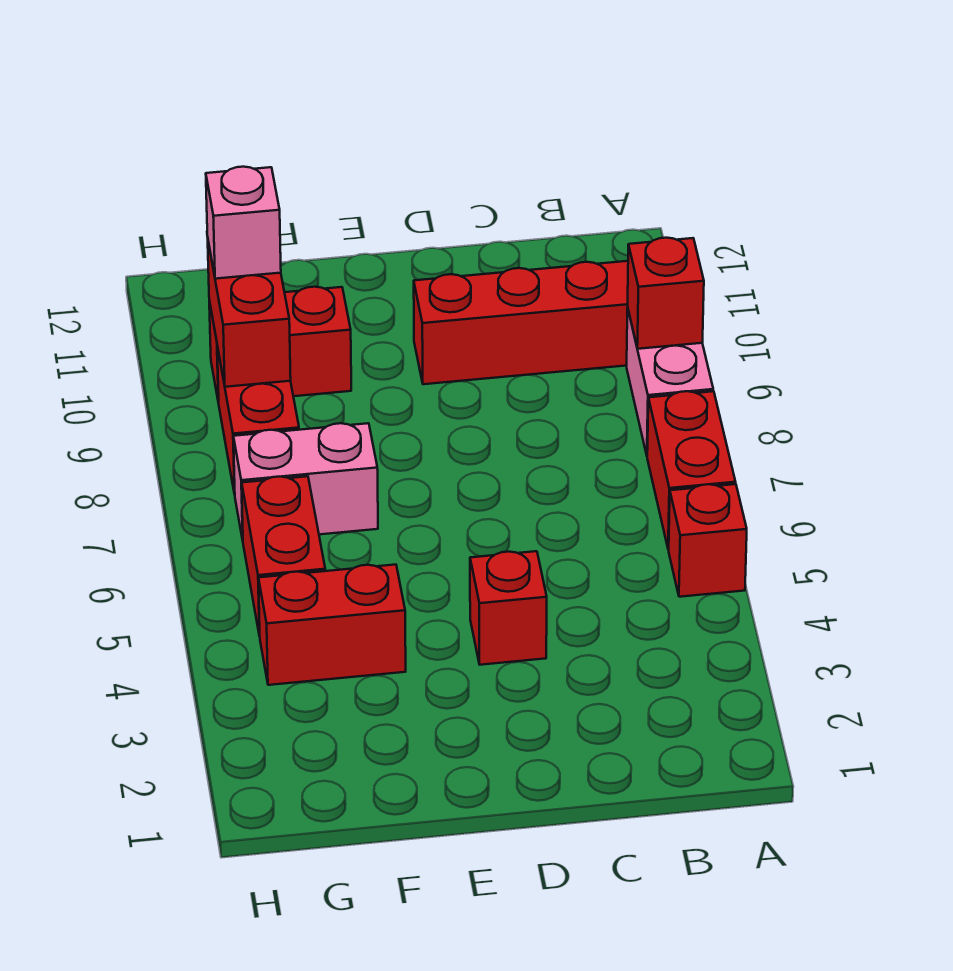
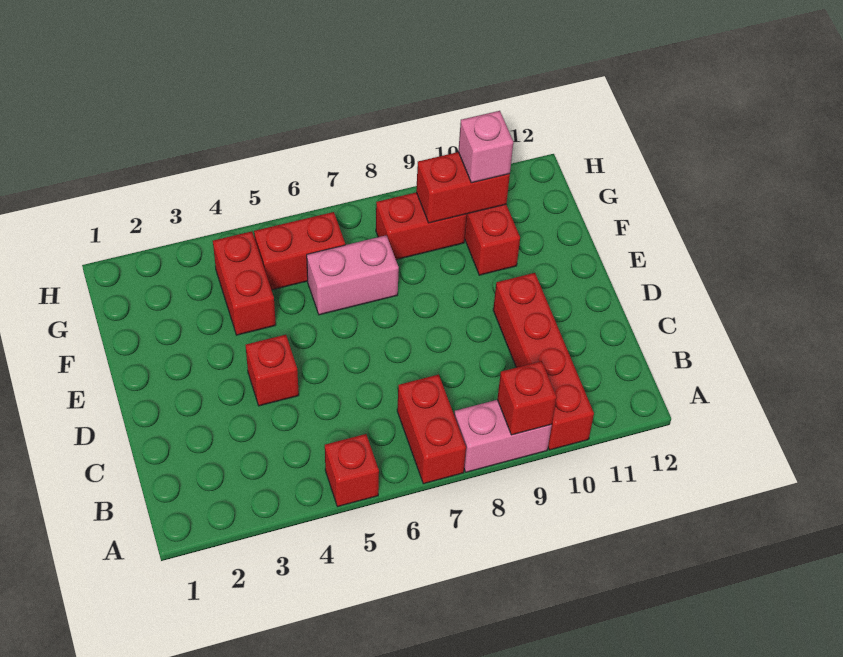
red 1x2 brick [647,391,736,549] -> red 1x2 brick turned to [397,374,466,484]
pink 1x2 brick [233,423,378,540] -> pink 1x2 brick turned to [307,235,399,315]

